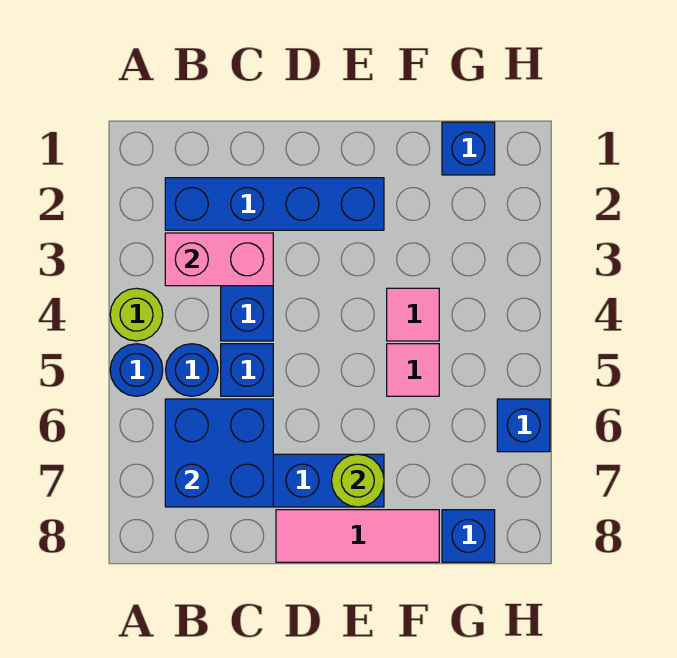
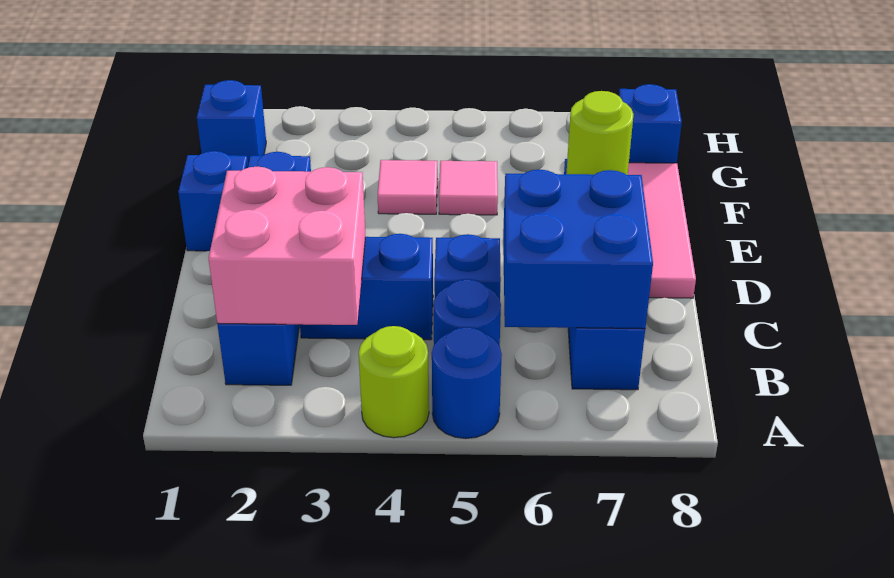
pink 1x2 brick [165,233,273,286] -> pink 2x2 brick [209,167,365,325]
blue 1x1 brick [497,399,550,452] -> blue 1x1 brick moved to [178,151,248,251]

